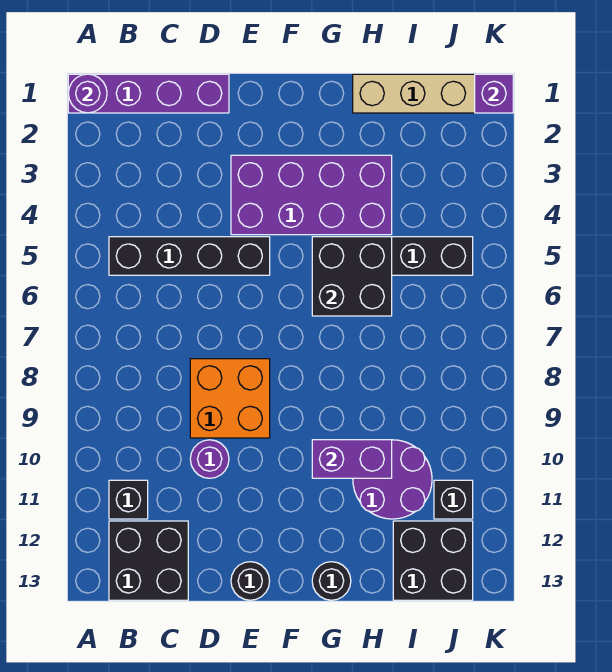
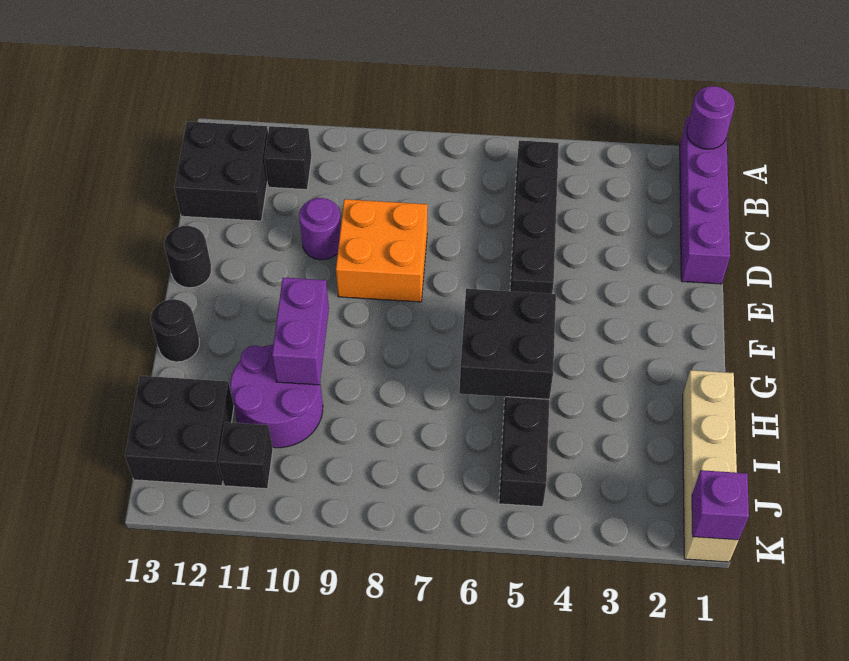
purple 2x4 brick [231,155,392,235] -> none

